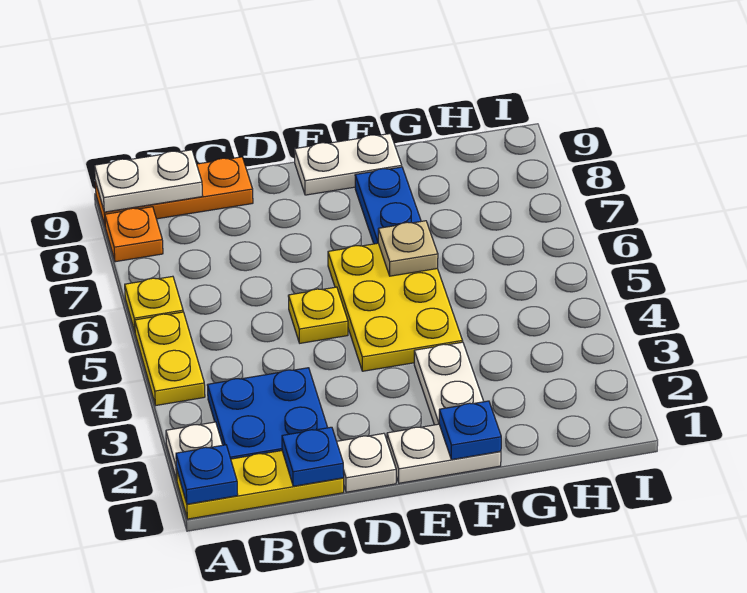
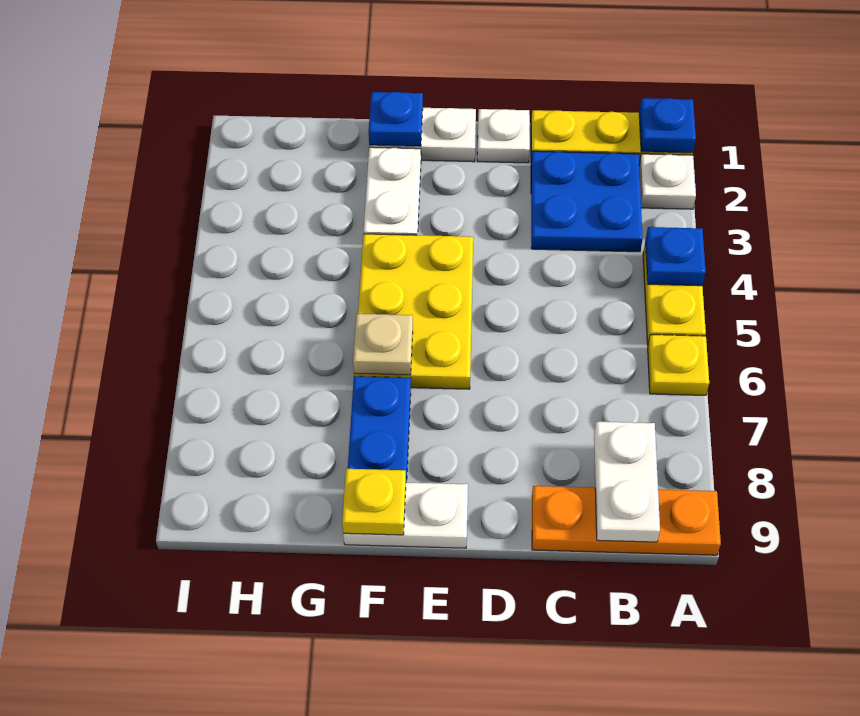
orange 1x1 plate [105,207,163,262] -> none
white 1x2 plate [94,150,203,212] -> white 1x2 plate turned to [594,422,660,542]
blue 1x1 plate [282,427,344,486] -> blue 1x1 plate moved to [646,227,706,286]
yellow 1x1 plate [288,287,348,343] -> yellow 1x1 plate moved to [342,469,406,535]

